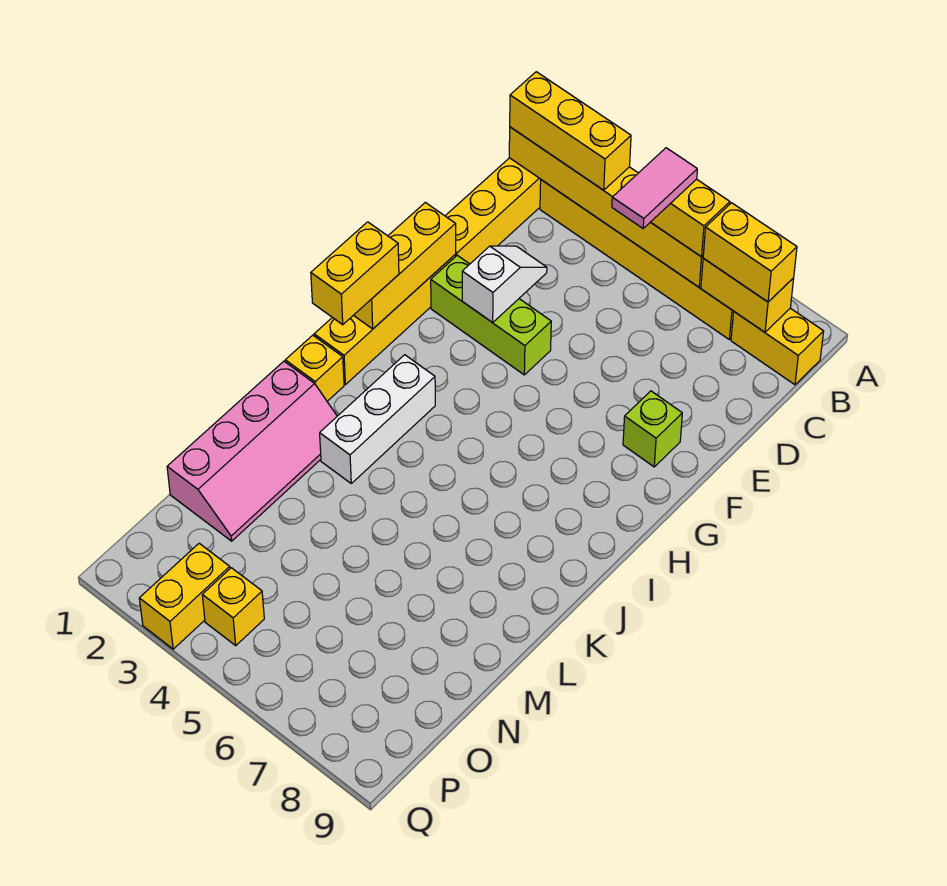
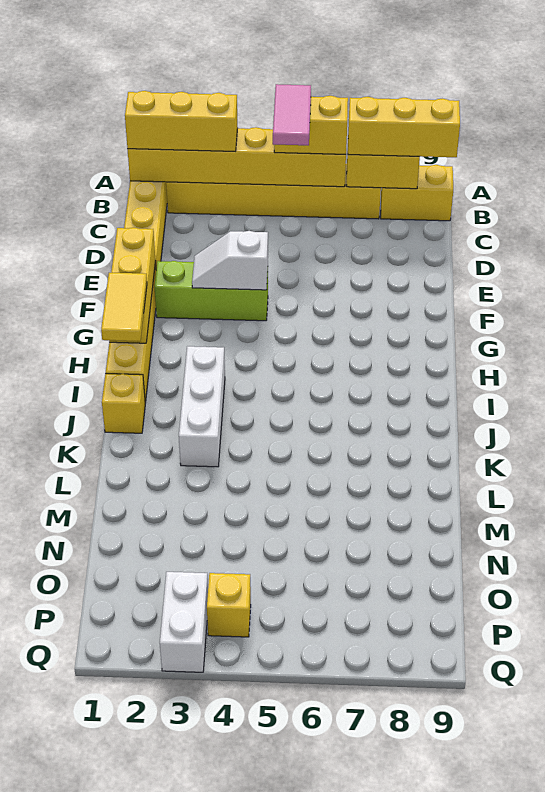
yellow 1x2 brick [703,203,797,302] -> yellow 1x3 brick [348,97,460,157]
white 1x2 slope [462,246,547,323] -> white 1x2 slope turned to [192,231,268,290]
lime 1x1 brick [623,391,682,467] -> none
yellow 1x2 brick [311,222,399,325] -> yellow 1x2 tile [101,273,147,341]
pink 2x4 slope [167,361,337,541] -> none
yellow 1x2 brick [139,543,230,649] -> white 1x2 brick [160,572,208,672]

